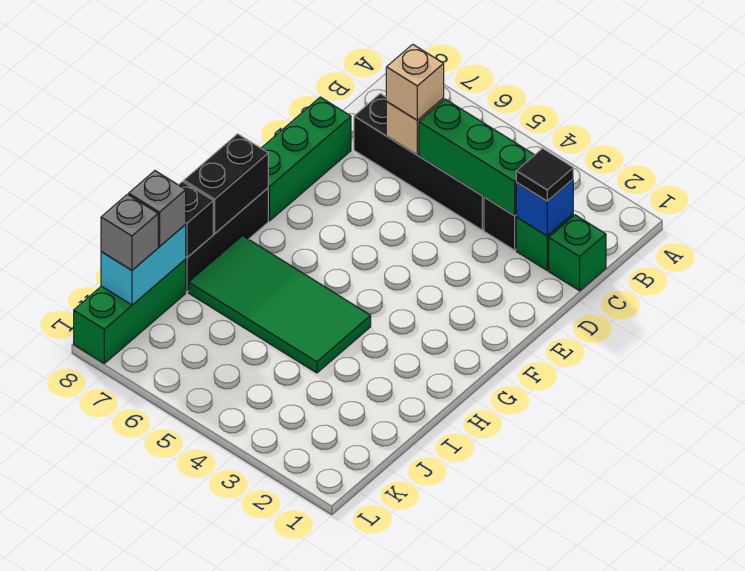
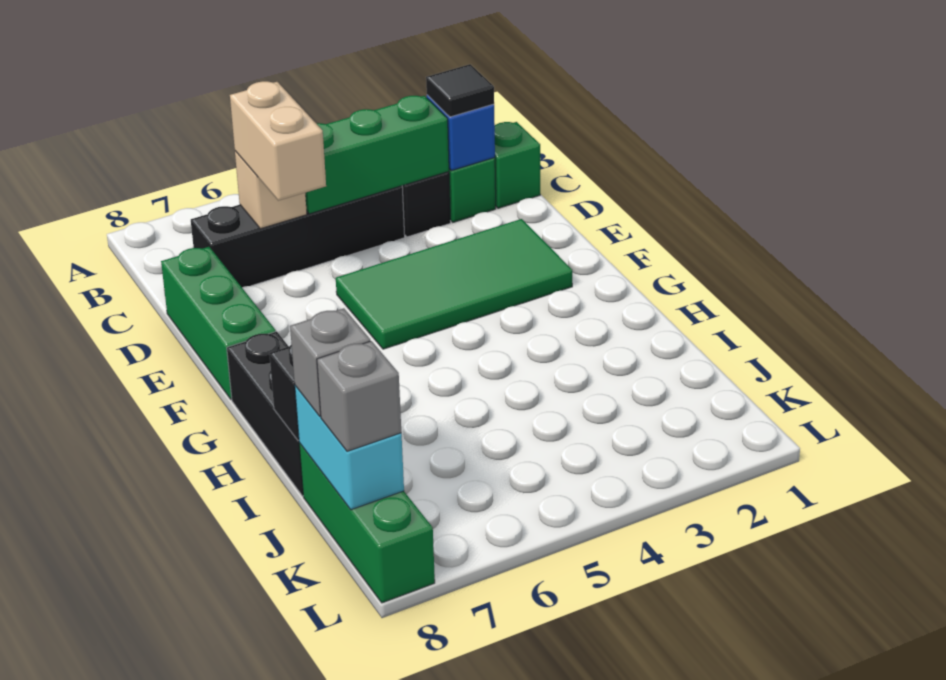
tan 1x1 brick [386,44,444,120] -> tan 1x2 brick [230,81,326,201]
black 1x2 brick [184,134,268,233] -> none
green 2x4 tile [189,236,371,373] -> green 2x4 tile moved to [336,219,572,349]

